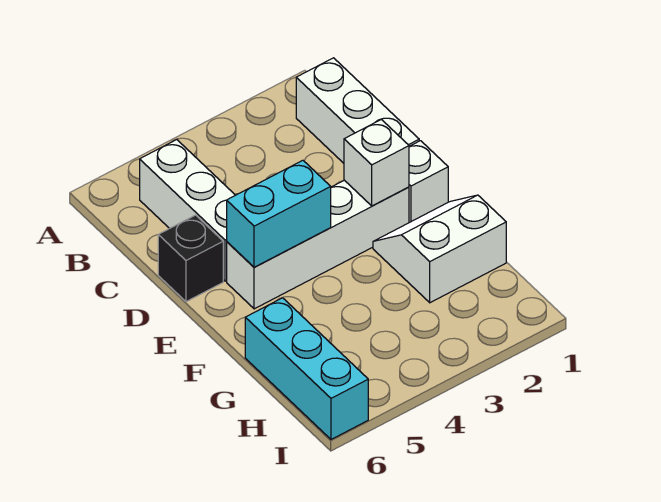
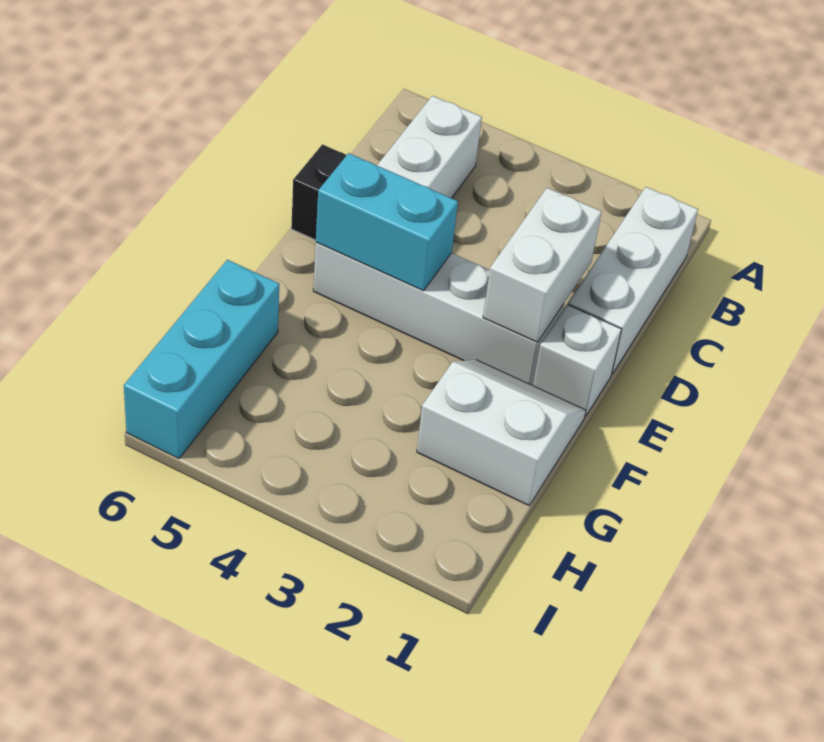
white 1x1 brick [344,119,409,206] -> white 1x2 brick [483,188,602,342]

